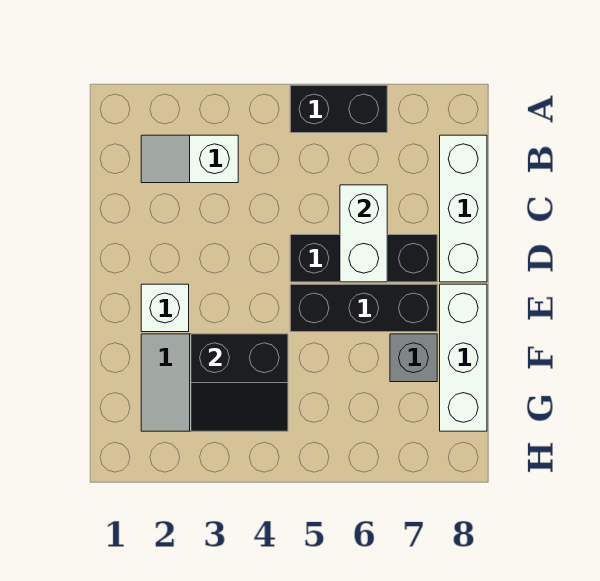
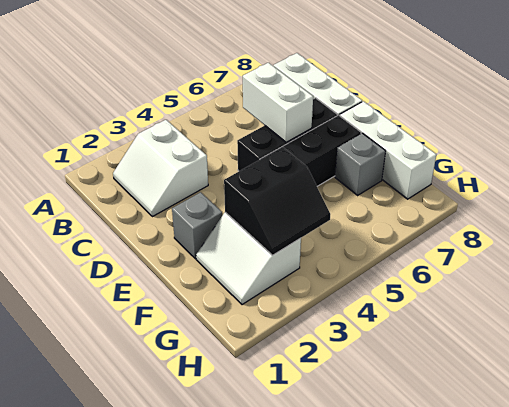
black 1x2 brick [290,85,387,133] -> none
white 1x2 slope [141,135,238,183] -> white 2x2 slope [113,120,208,217]
white 1x1 brick [141,284,189,332] -> grey 1x1 brick [172,192,223,259]

